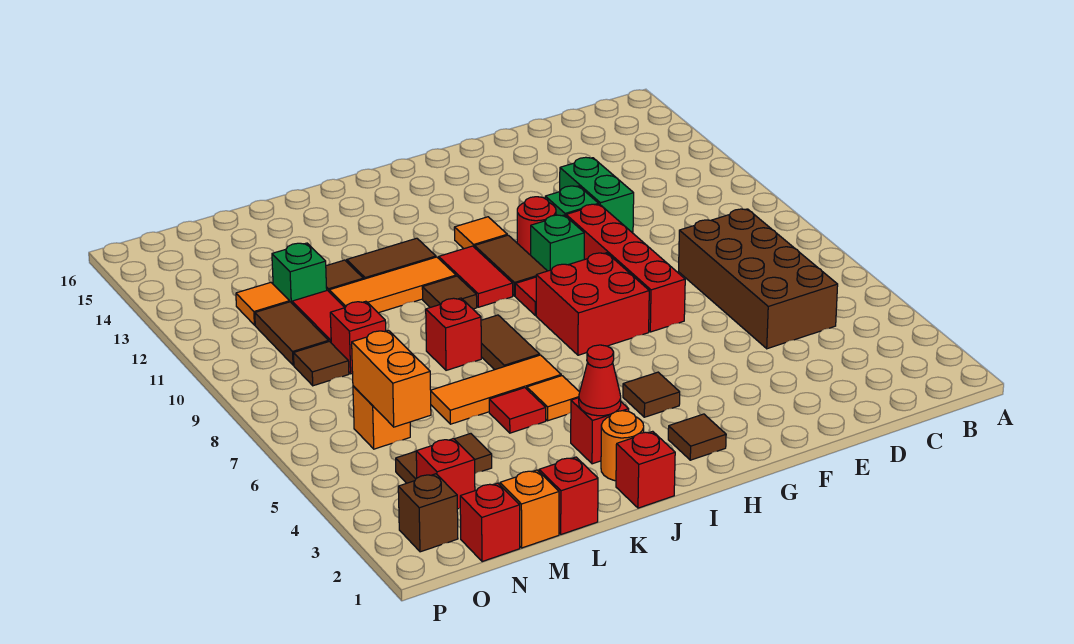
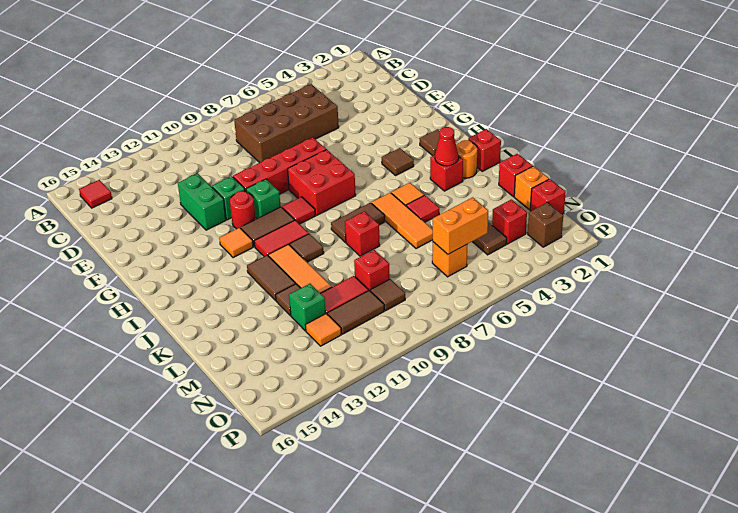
none -> red 1x1 tile [79,180,112,208]
green 1x2 brick [560,157,634,233] -> green 1x2 brick turned to [178,173,226,230]

